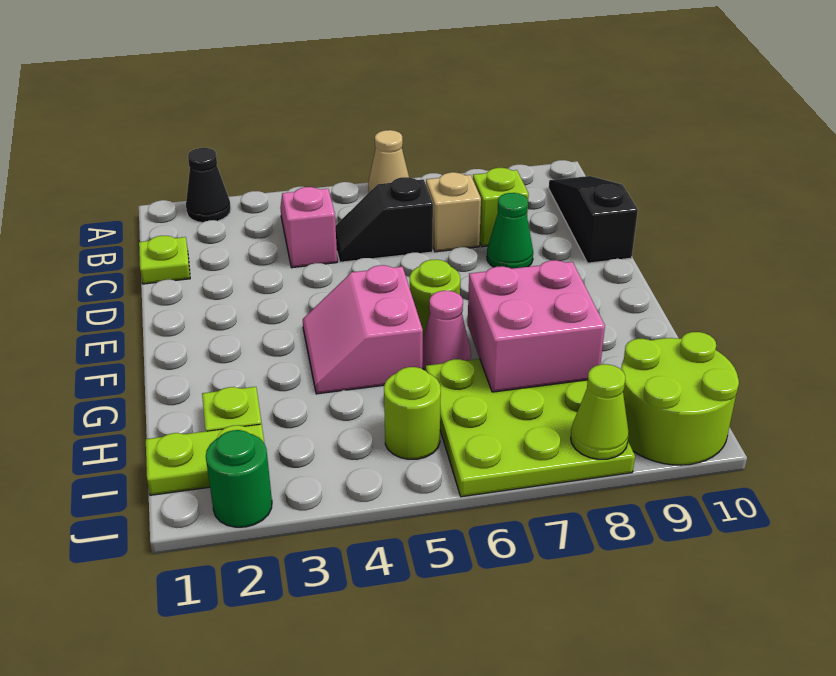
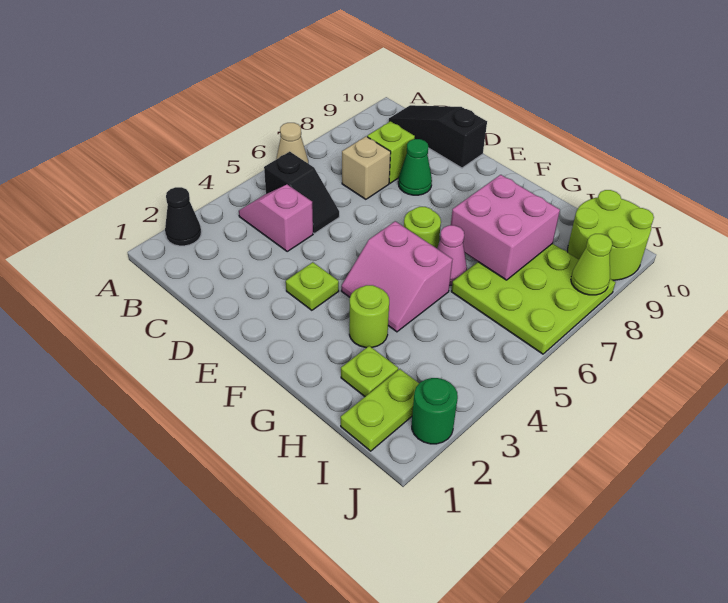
lime 1x1 plate [139,236,190,284] -> lime 1x1 plate moved to [286,262,339,310]
black 1x2 slope [336,177,433,262] -> black 1x2 slope turned to [264,152,339,234]
lime 1x1 round brick [384,367,441,459] -> lime 1x1 round brick moved to [349,285,389,348]

